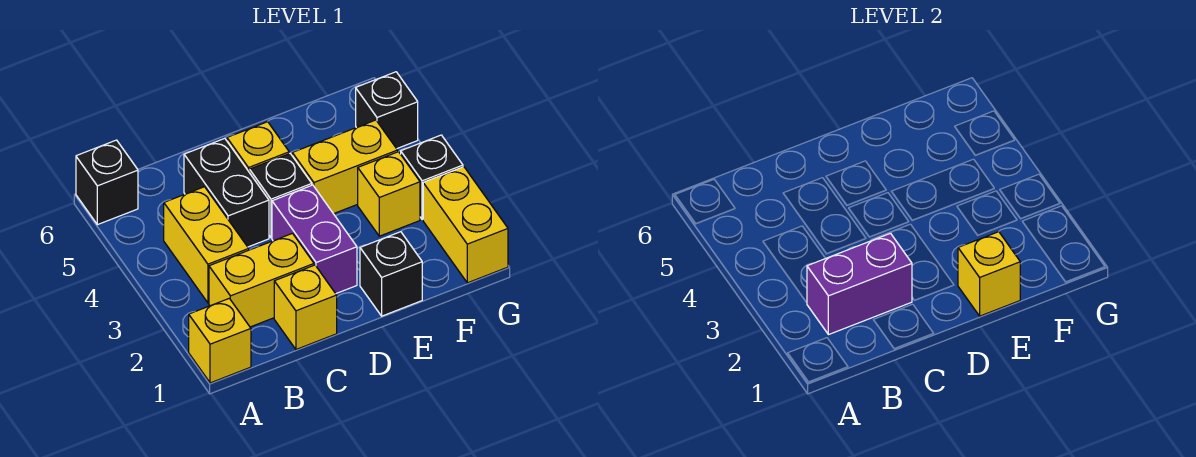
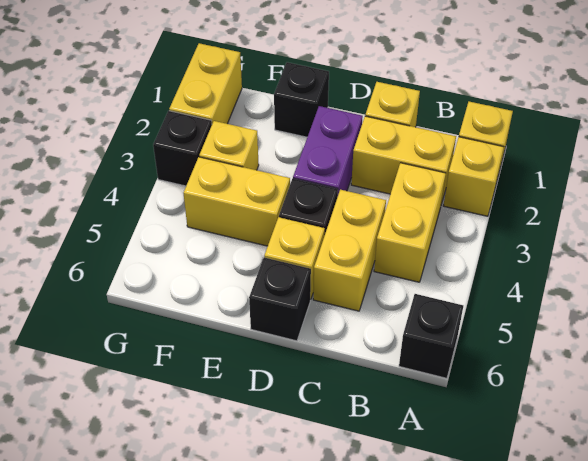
purple 1x2 brick [807,233,912,335] -> none
black 1x2 brick [184,138,269,247] -> yellow 1x2 brick [313,190,386,311]
yellow 1x1 brick [958,232,1020,316] -> yellow 1x1 brick moved to [443,137,504,216]
black 1x1 brick [356,72,418,149] -> black 1x1 brick moved to [249,257,311,341]

